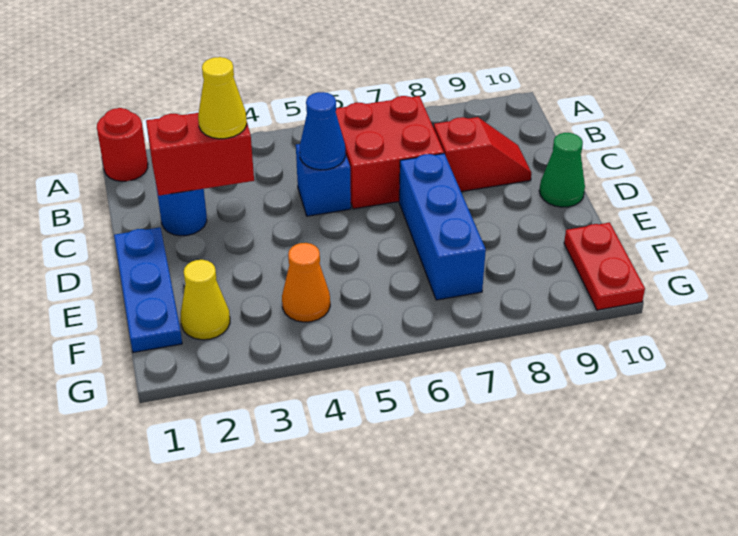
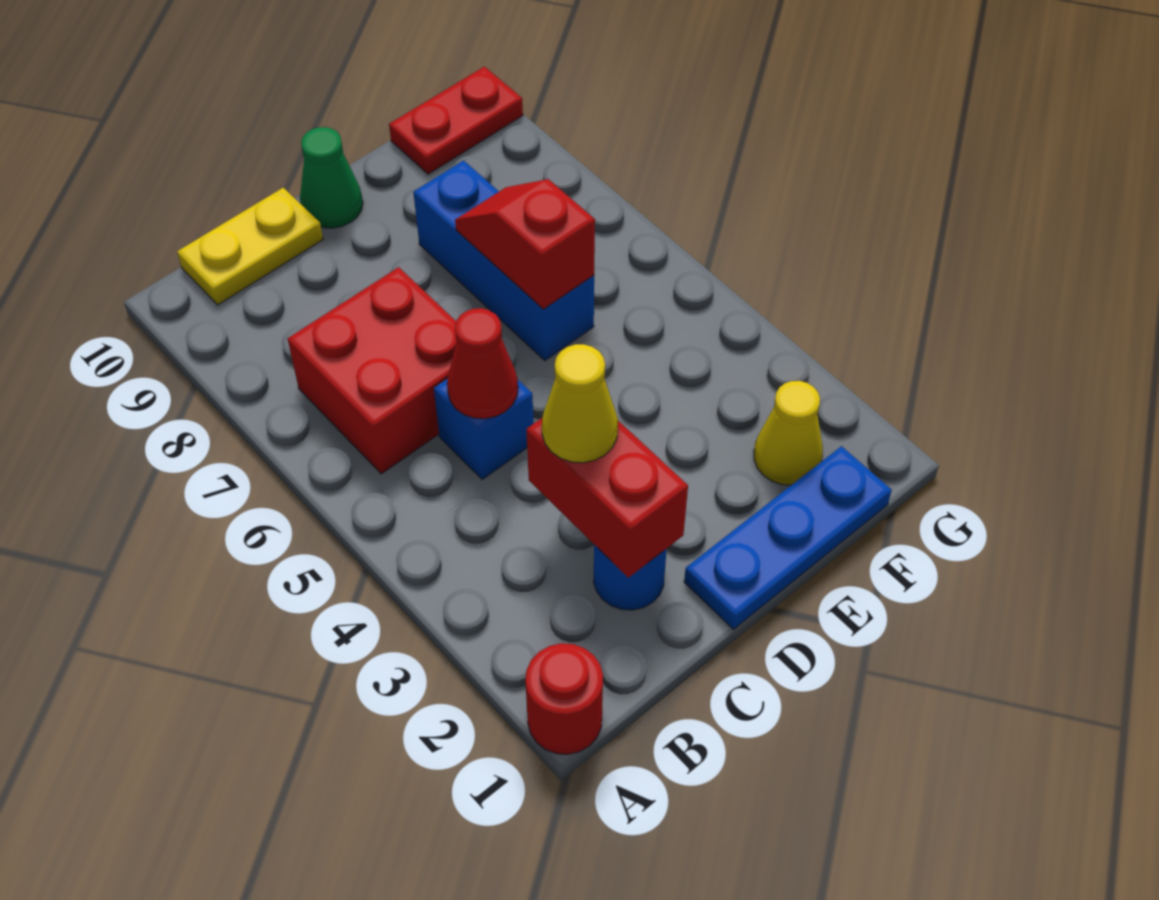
none -> yellow 1x2 plate [177,188,323,305]
blue 1x1 cone [300,92,346,170] -> red 1x1 cone [447,308,518,419]
red 1x2 slope [434,117,532,192] -> red 1x2 slope moved to [455,179,595,309]
blue 1x3 brick [399,154,486,300] -> blue 1x3 brick turned to [413,161,594,361]
orange 1x1 cone [282,243,330,322] -> none

